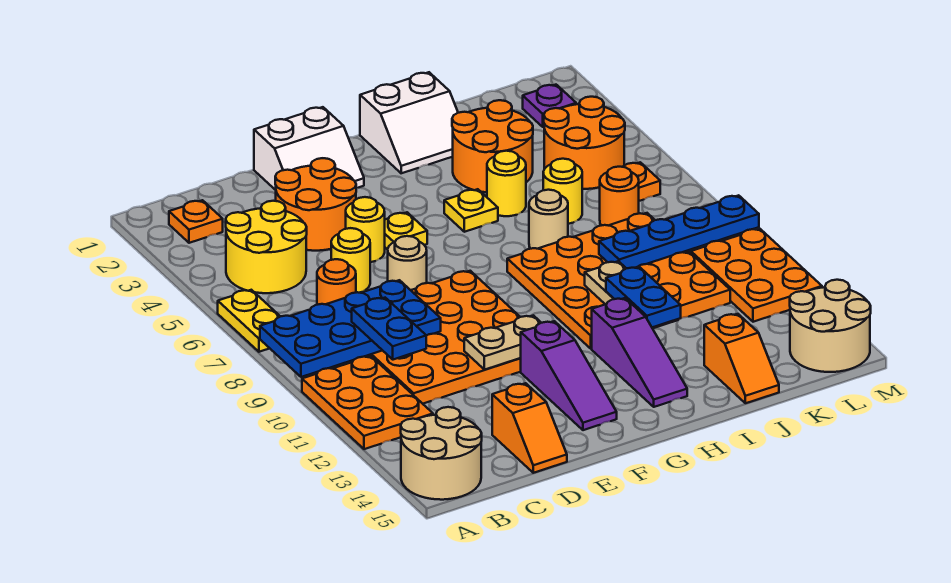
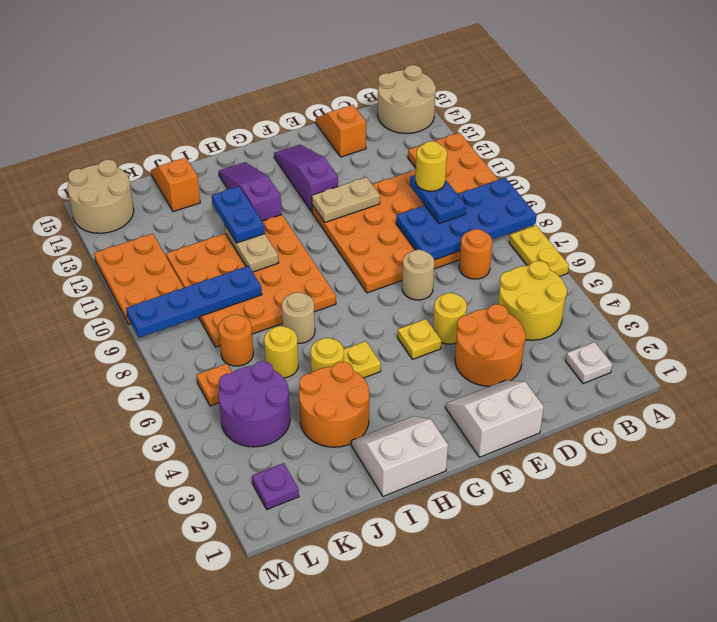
orange 1x1 plate [169,200,223,243] -> white 1x1 plate [566,342,612,384]
yellow 1x1 round brick [331,228,370,293] -> yellow 1x1 round brick moved to [416,141,447,191]
orange 2x2 round brick [544,97,625,189] -> purple 2x2 round brick [218,361,290,447]

